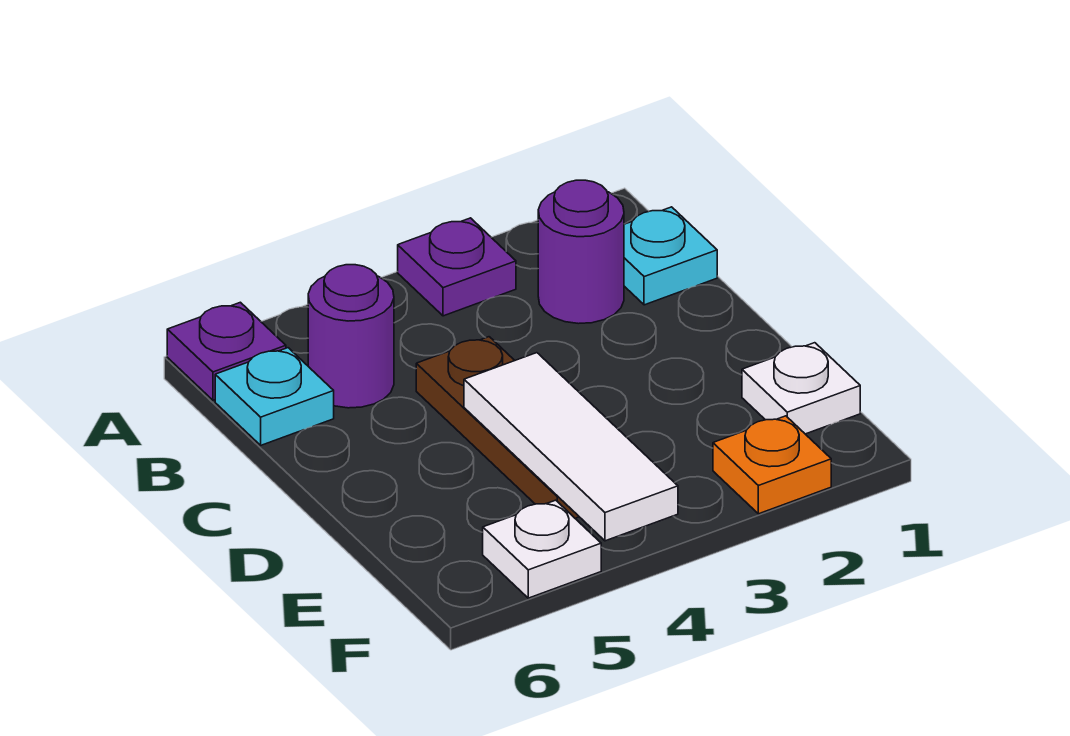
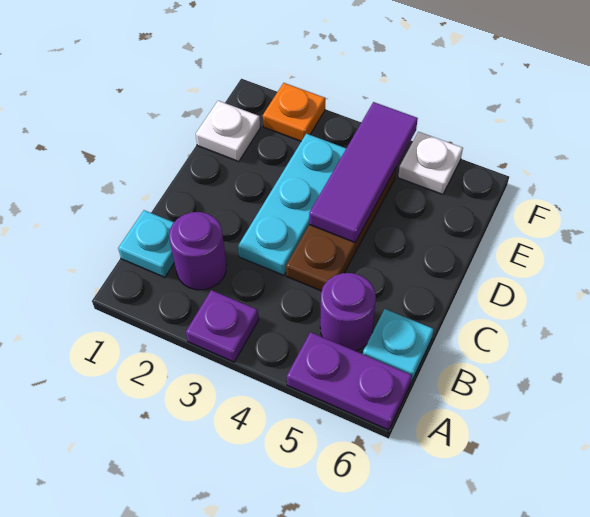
purple 1x1 plate [167,302,286,400] -> purple 1x2 plate [287,332,412,430]
none -> cyan 1x3 plate [238,134,346,275]
white 1x3 tile [464,353,678,541] -> purple 1x3 tile [309,102,418,243]

